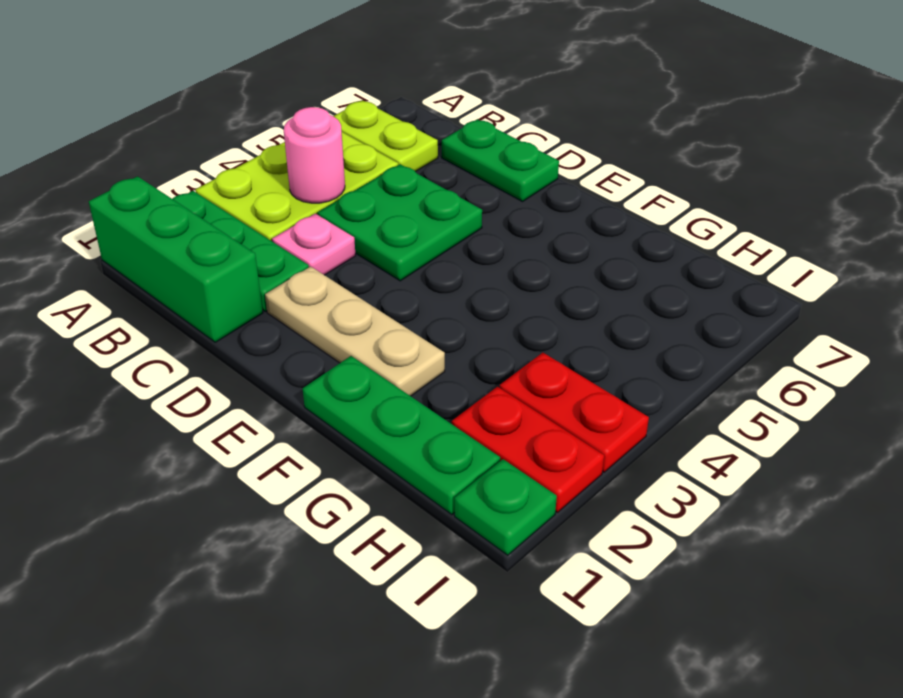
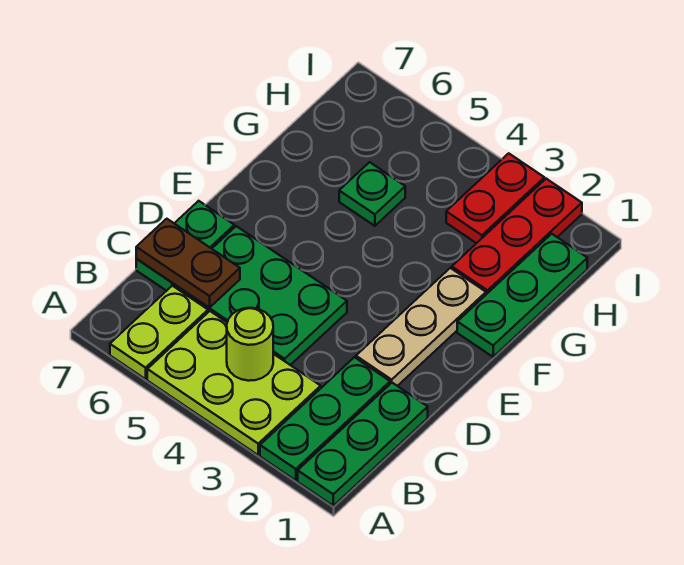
green 1x3 brick [89,176,263,342] -> green 1x3 plate [298,383,428,506]
pink 1x1 round brick [284,107,345,203] -> lime 1x1 round brick [227,308,273,381]
pink 1x1 plate [272,214,356,275] -> none
green 2x2 plate [317,164,482,281] -> green 2x3 plate [174,226,347,365]
none -> brown 1x2 plate [136,219,240,308]
red 1x2 plate [452,387,604,513] -> red 1x3 plate [452,179,582,294]
green 1x1 plate [455,459,557,555] -> green 1x1 plate moved to [339,162,405,226]

